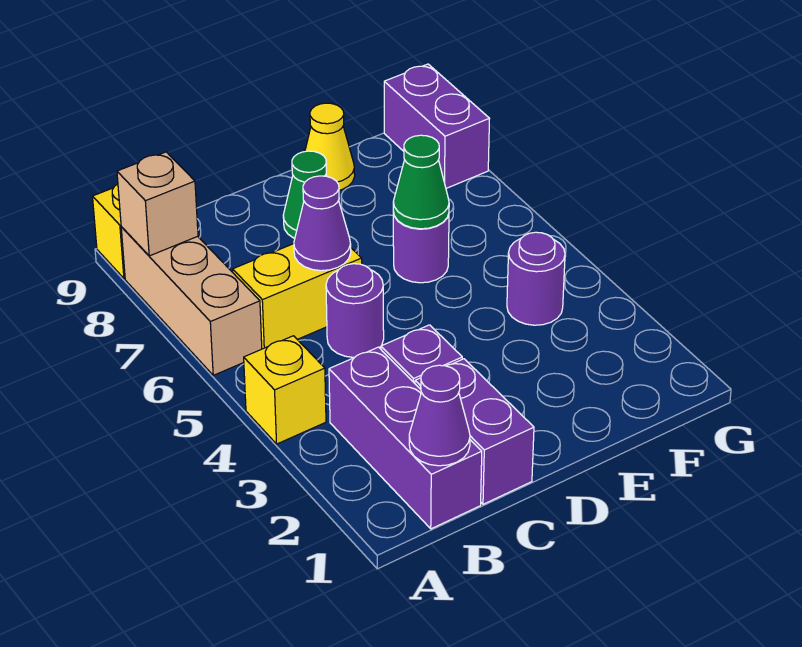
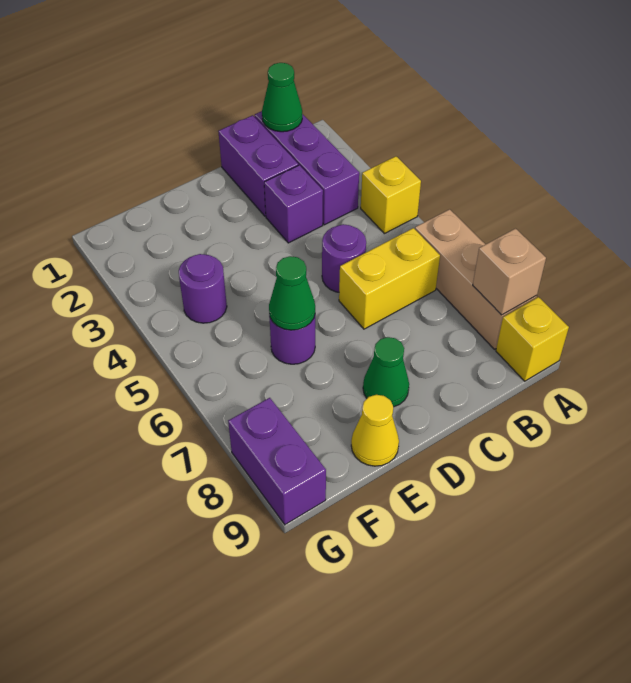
purple 1x1 cone [409,365,470,466] -> green 1x1 cone [262,63,302,132]
purple 1x1 cone [294,176,351,271] -> none

